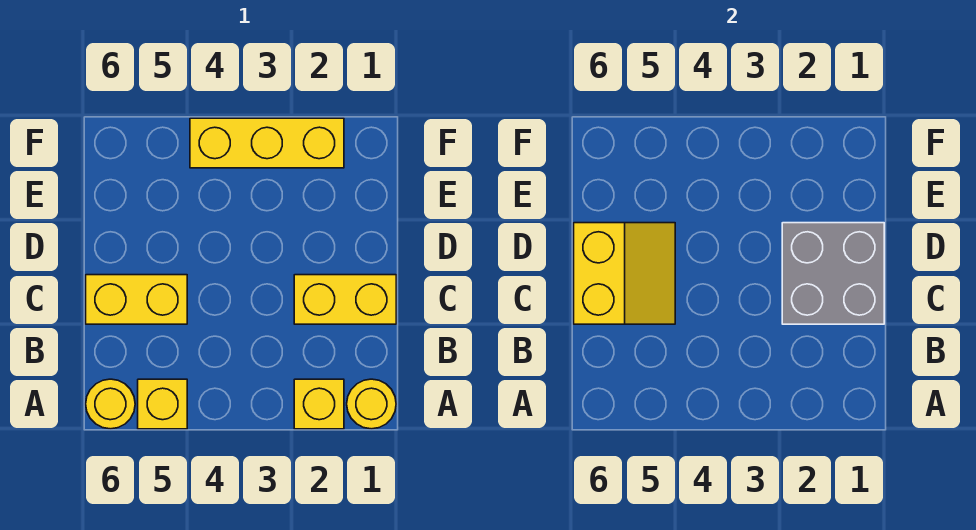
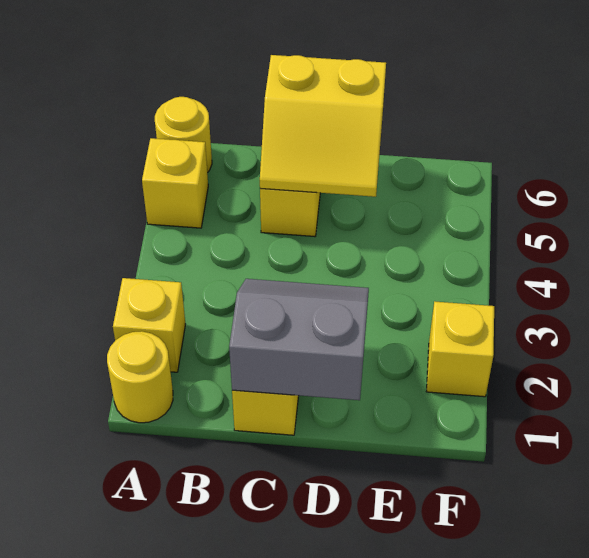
grey 2x2 brick [782,223,884,324] -> grey 2x2 slope [229,279,369,400]
yellow 1x3 brick [190,118,344,168] -> yellow 1x1 brick [426,301,494,397]

